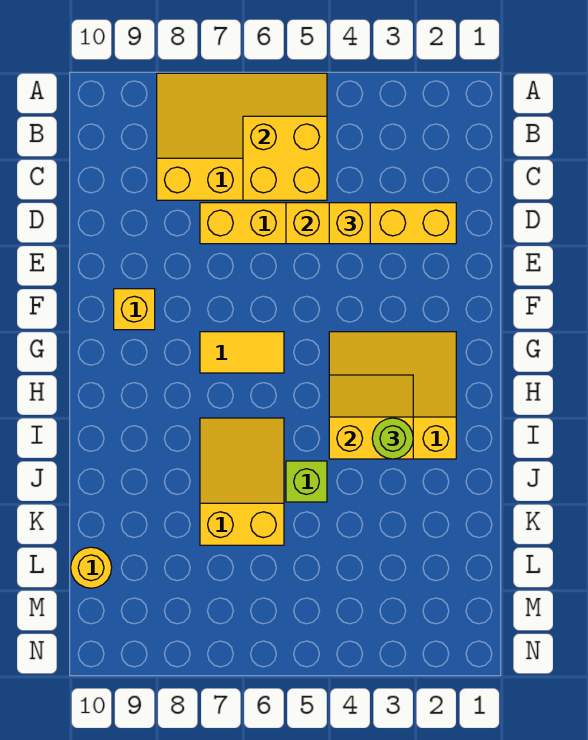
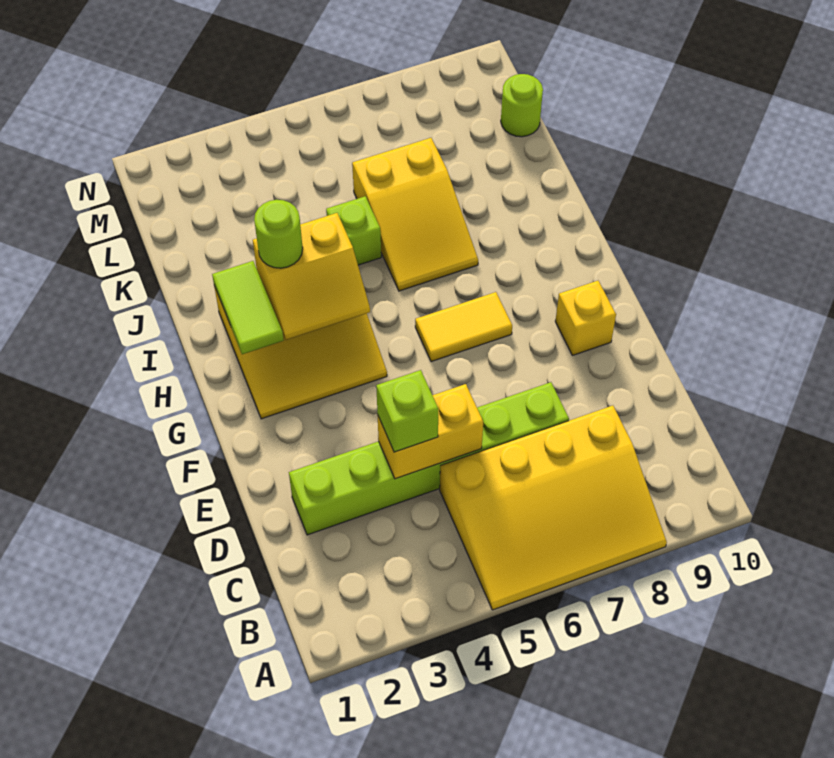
yellow 2x2 brick [243,116,327,200] -> none
yellow 1x6 brick [200,203,456,244] -> lime 1x6 brick [289,382,569,535]
yellow 1x1 brick [329,203,370,244] -> lime 1x1 brick [376,370,438,452]
none -> lime 1x2 tile [212,261,284,354]
yellow 1x1 round brick [71,547,112,588] -> lime 1x1 round brick [501,74,543,137]

